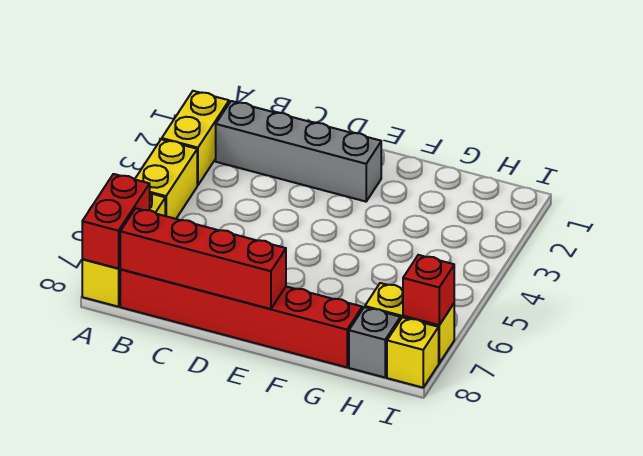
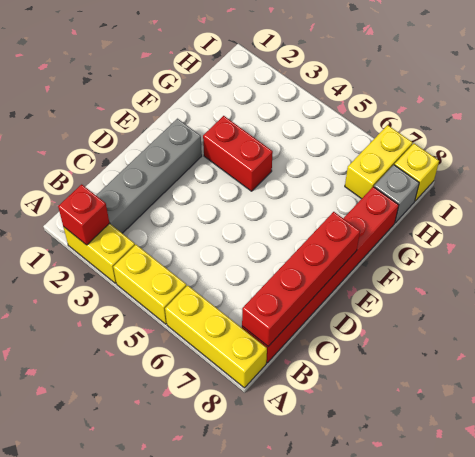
red 1x2 brick [82,174,150,269] -> red 1x2 brick moved to [203,116,273,191]
red 1x1 brick [403,255,454,325] -> red 1x1 brick moved to [58,184,109,245]

